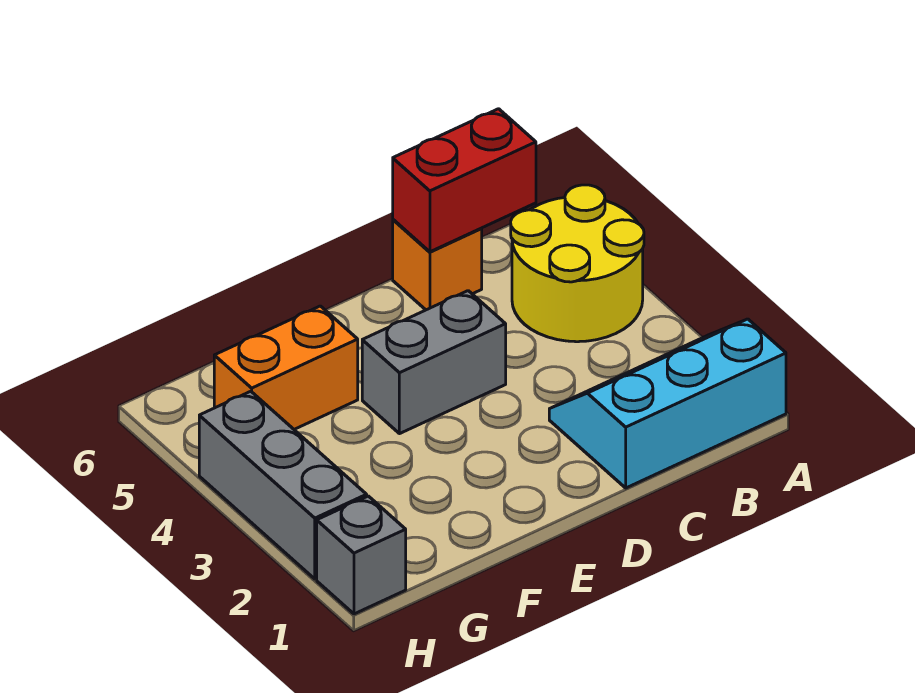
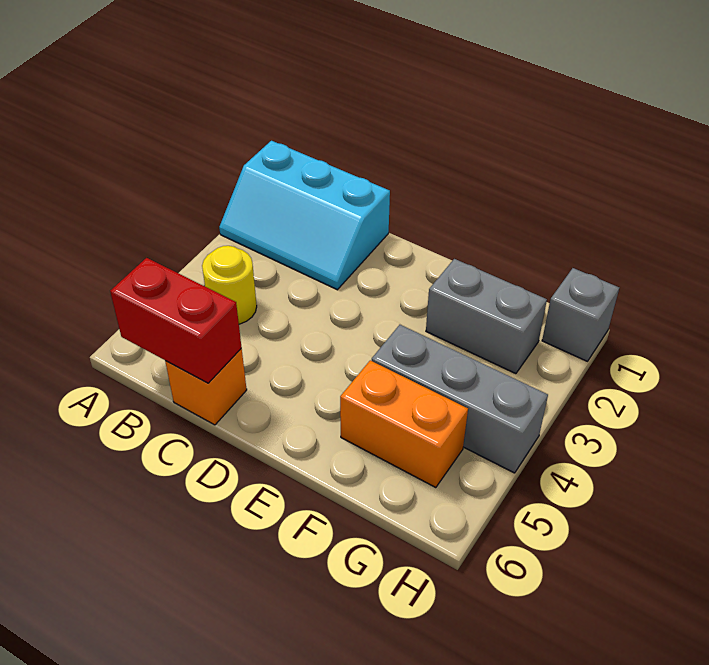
yellow 2x2 round brick [511,185,644,342] -> yellow 1x1 round brick [202,246,257,324]
grey 1x2 brick [362,291,506,434] -> grey 1x2 brick moved to [426,259,547,374]
grey 1x3 brick [199,391,367,579] -> grey 1x3 brick turned to [372,325,548,473]

